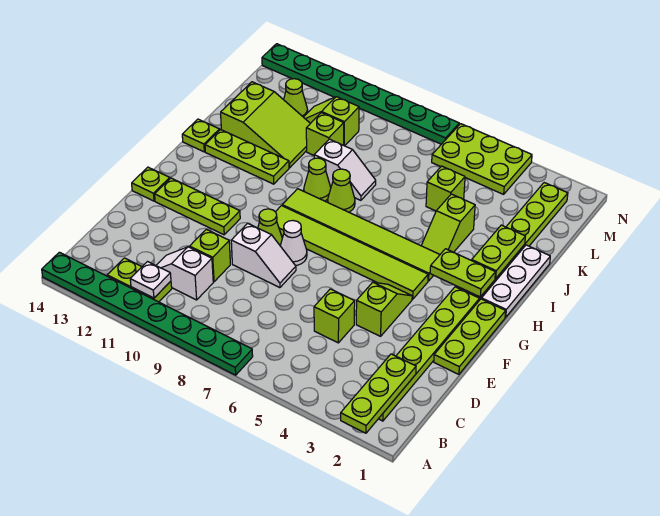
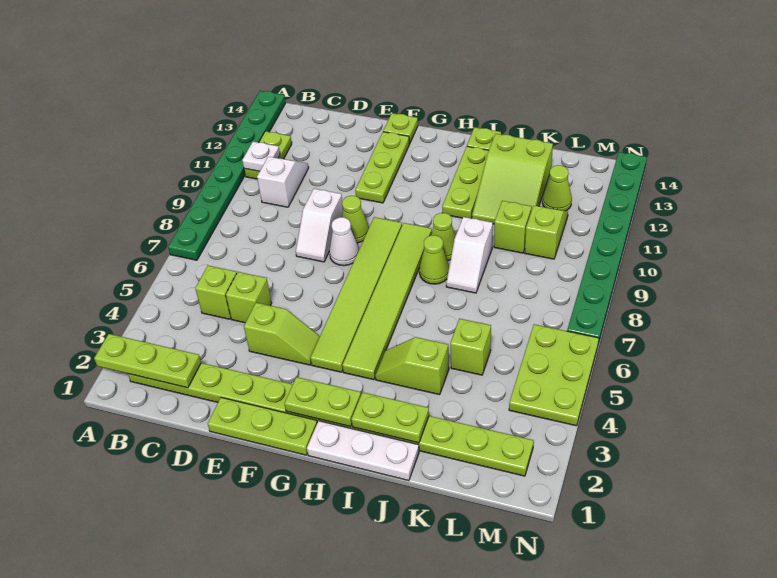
lime 1x1 brick [190,229,230,282] -> lime 1x1 brick moved to [195,266,237,319]
lime 1x2 plate [430,249,495,297] -> lime 1x2 plate turned to [284,377,361,427]

